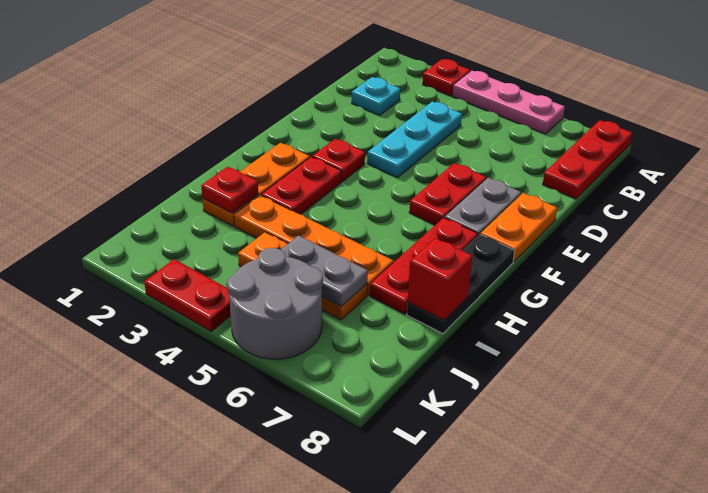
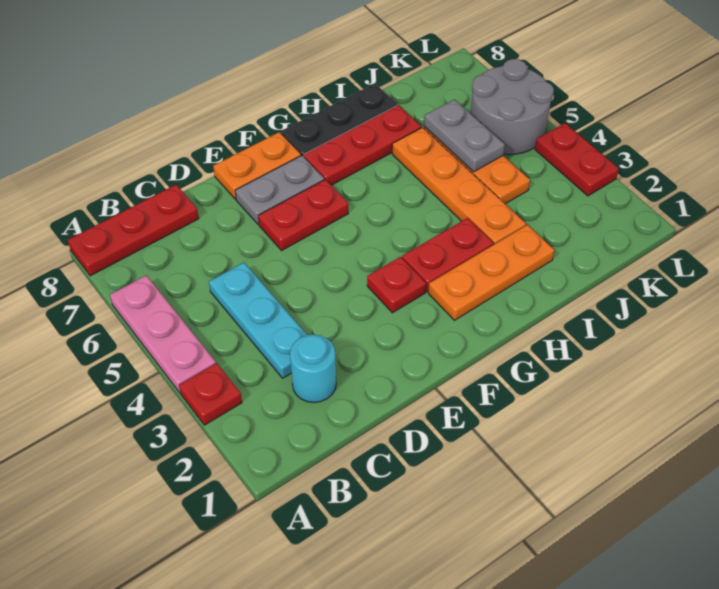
cyan 1x1 plate [352,77,400,115] -> cyan 1x1 round brick [290,334,336,403]
cyan 1x3 plate [367,101,462,178] -> cyan 1x3 plate turned to [209,262,307,378]
red 1x1 plate [201,167,258,213] -> none
red 1x1 brick [408,238,472,320] -> none

